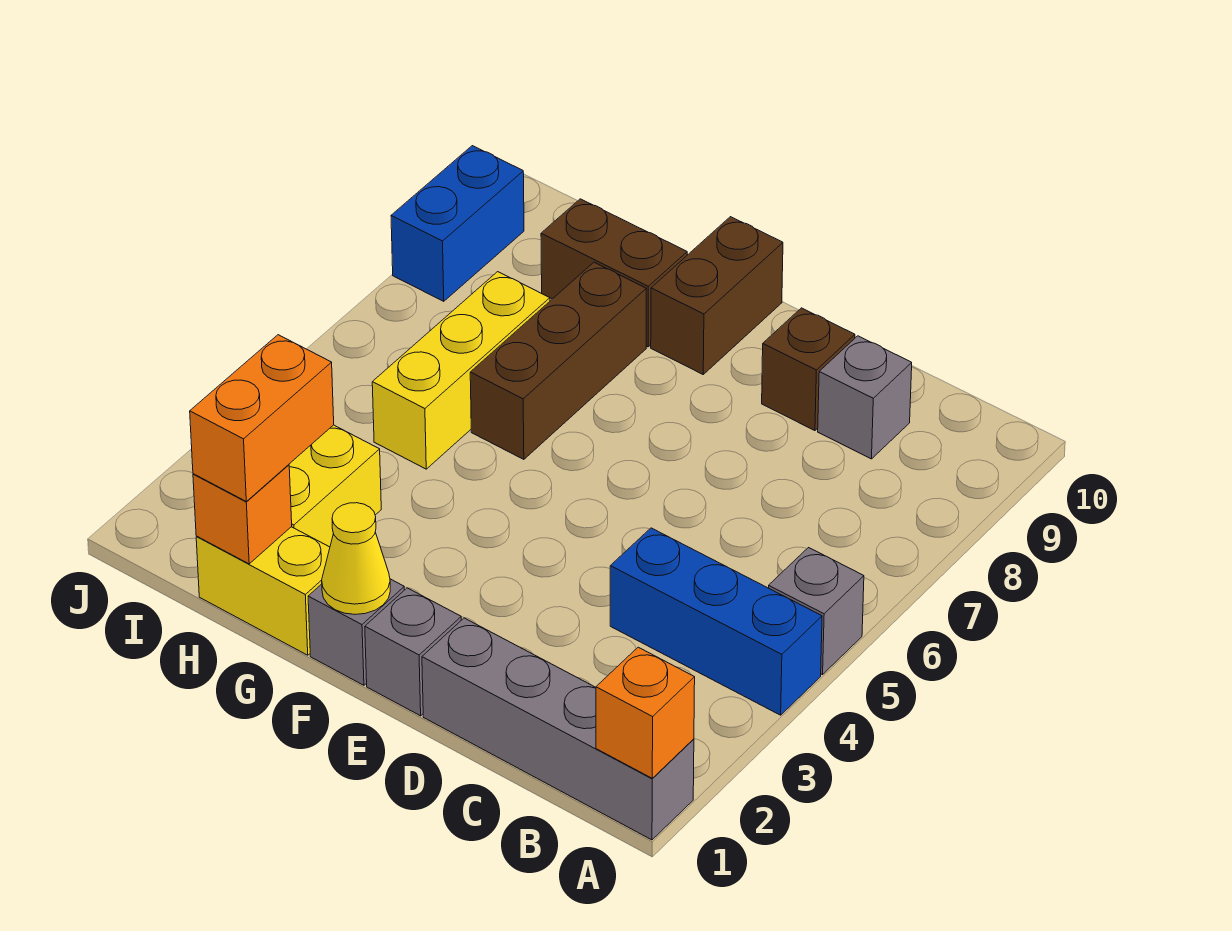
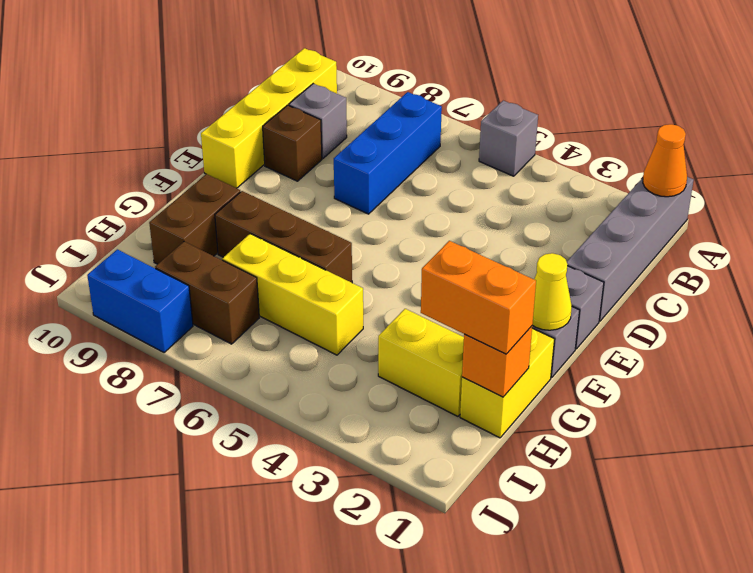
orange 1x1 brick [596,647,695,778] -> orange 1x1 cone [643,124,687,197]
blue 1x3 brick [610,528,822,715] -> blue 1x3 brick moved to [334,92,442,214]
none -> yellow 1x4 brick [201,48,337,188]
brown 1x2 brick [651,217,783,374] -> brown 1x2 brick moved to [155,242,259,344]

